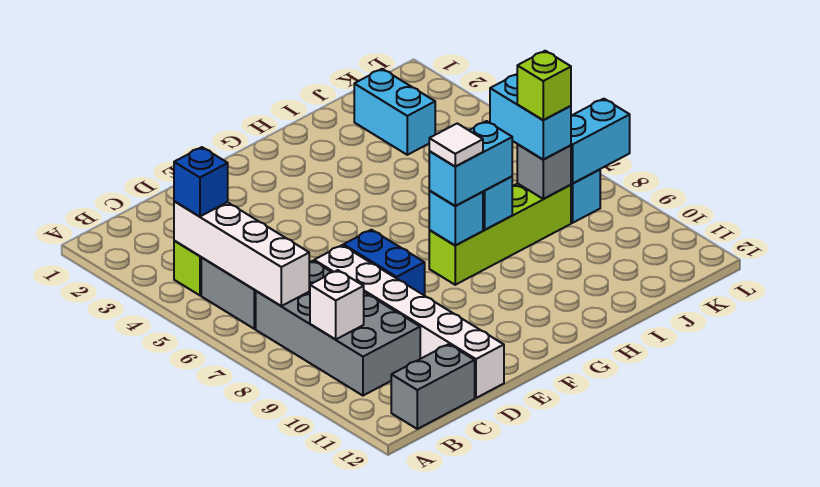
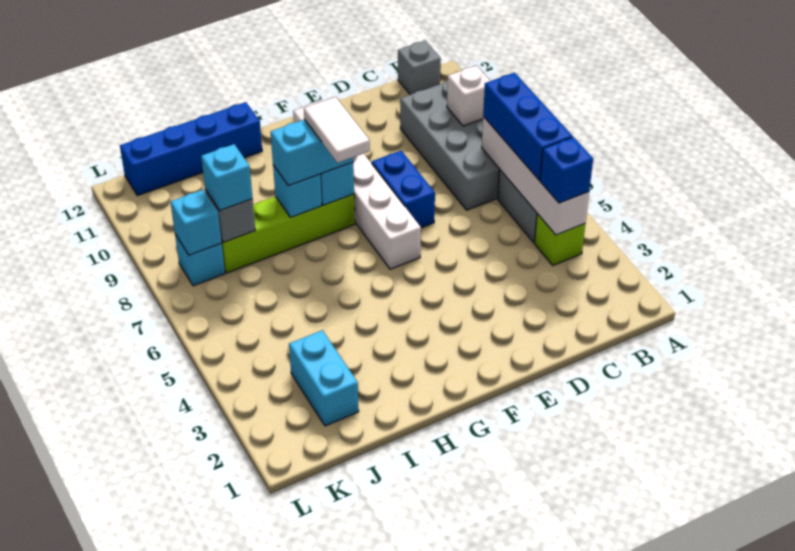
none -> blue 1x3 brick [483,73,573,180]
grey 1x2 brick [391,344,475,429] -> grey 1x1 brick [398,41,441,95]
white 1x6 brick [314,245,504,398] -> white 1x6 brick moved to [293,100,421,269]
white 1x1 tile [429,123,483,167] -> white 1x2 tile [304,97,370,163]
none -> blue 1x4 brick [120,102,262,196]
cyan 1x2 brick [490,74,571,160] -> cyan 1x1 brick [201,144,253,211]
lime 1x1 brick [517,51,571,120] -> none
cyan 1x2 brick [571,99,630,184] -> cyan 1x1 brick [171,190,222,255]

